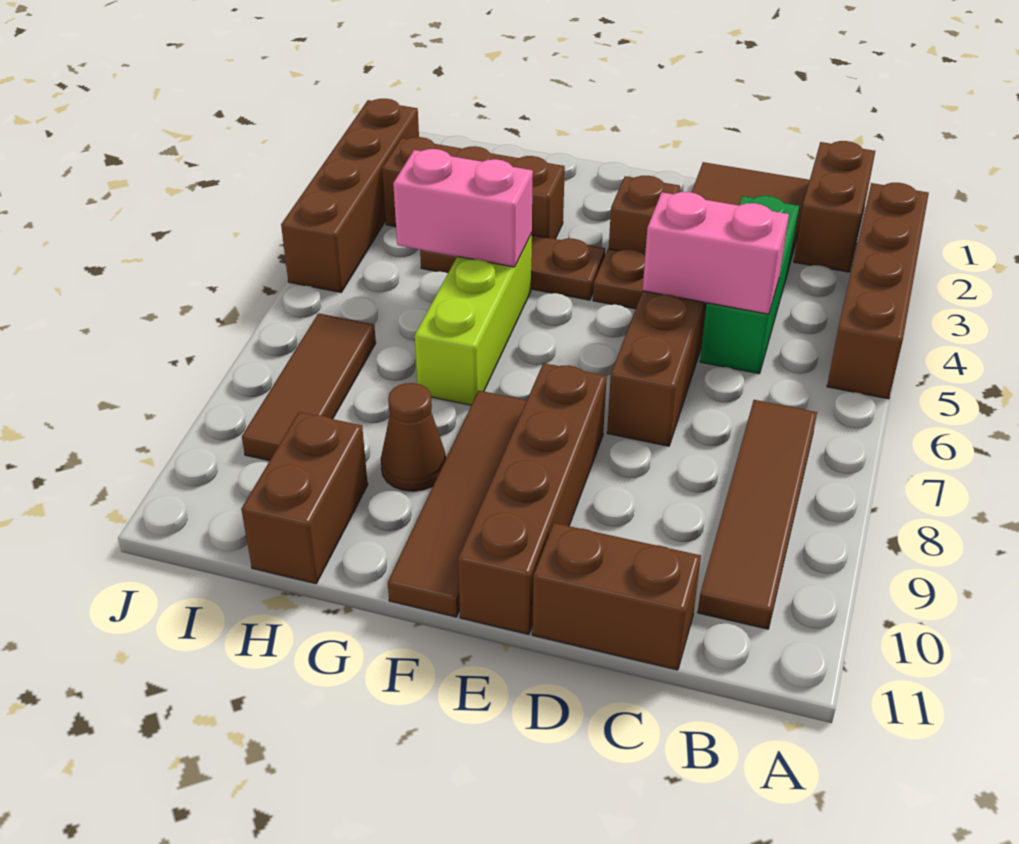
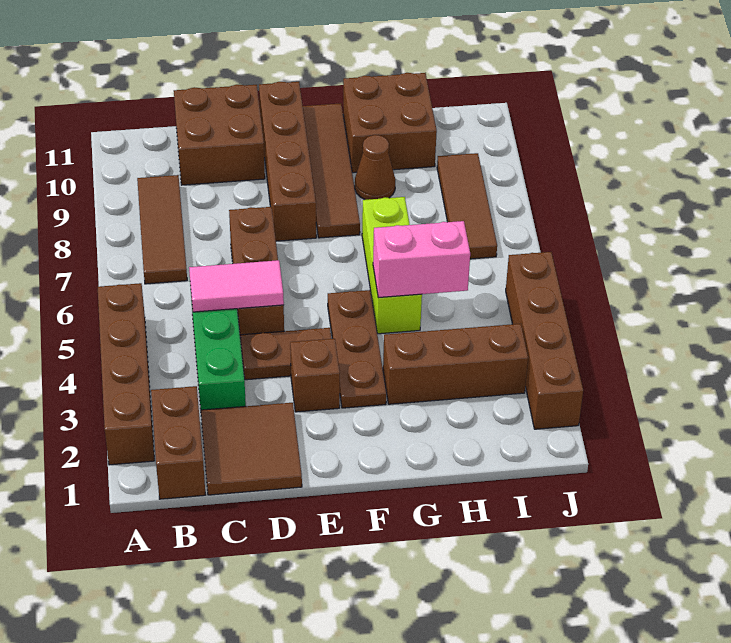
brown 1x4 tile [698,400,817,629] -> brown 1x3 tile [137,175,187,284]
pink 1x2 brick [643,192,789,314] -> pink 1x2 tile [189,260,284,312]
brown 1x2 brick [532,523,701,670] -> brown 2x2 brick [174,85,265,185]
brown 1x3 plate [420,235,605,300] -> brown 1x3 plate turned to [328,290,386,408]
brown 1x2 brick [241,412,368,584] -> brown 2x2 brick [343,73,437,173]

